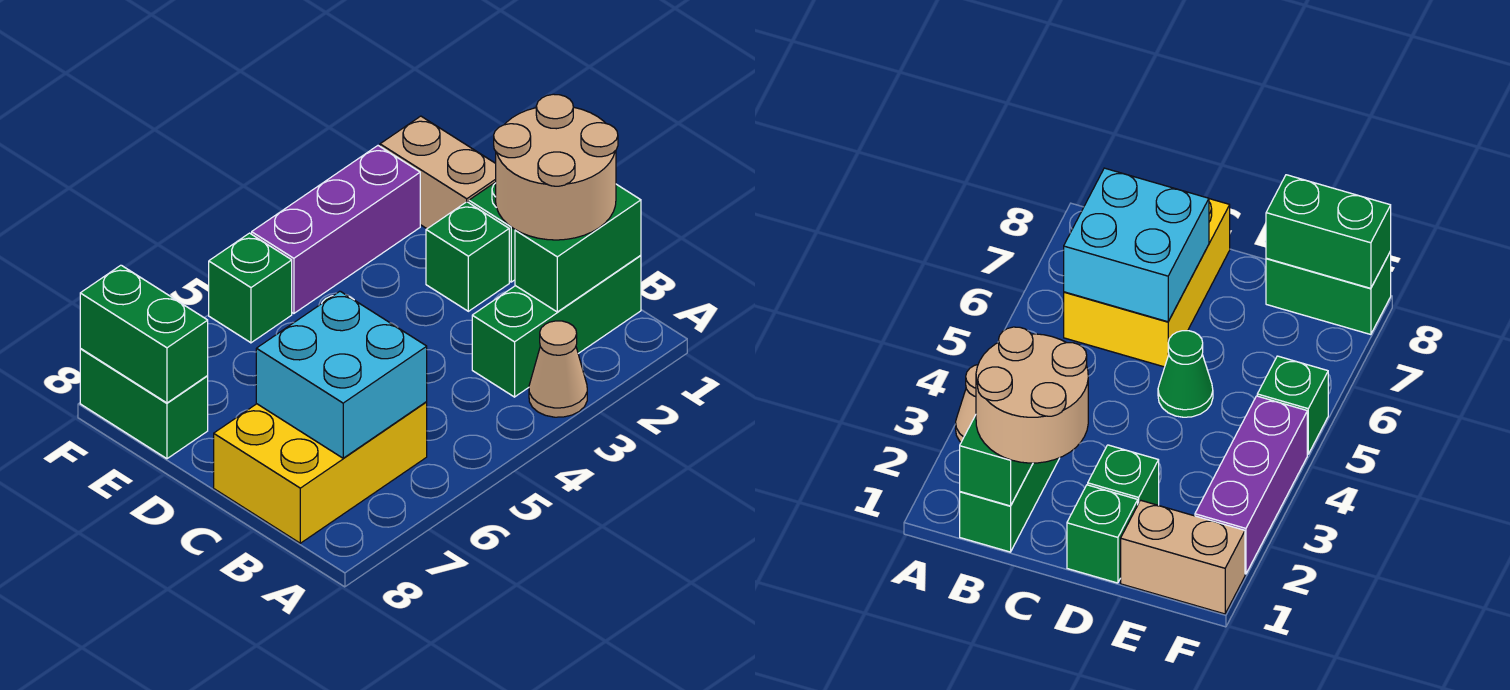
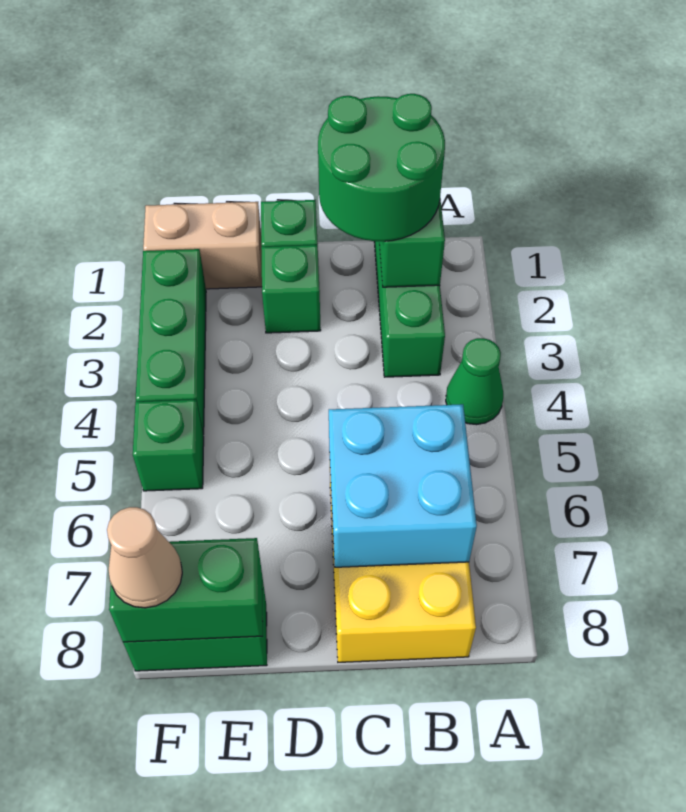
tan 1x1 cone [529,321,587,417] -> tan 1x1 cone moved to [107,507,182,608]
tan 2x2 round brick [494,94,618,240] -> green 2x2 round brick [318,94,445,241]
green 1x1 cone [1158,331,1213,417] -> green 1x1 cone moved to [446,338,503,425]
purple 1x3 brick [252,146,420,313] -> green 1x3 brick [136,249,206,435]

